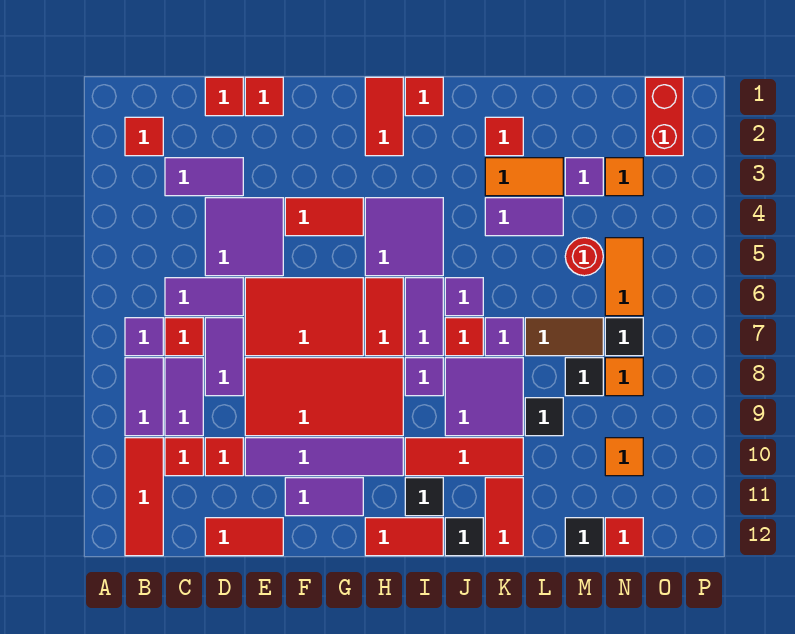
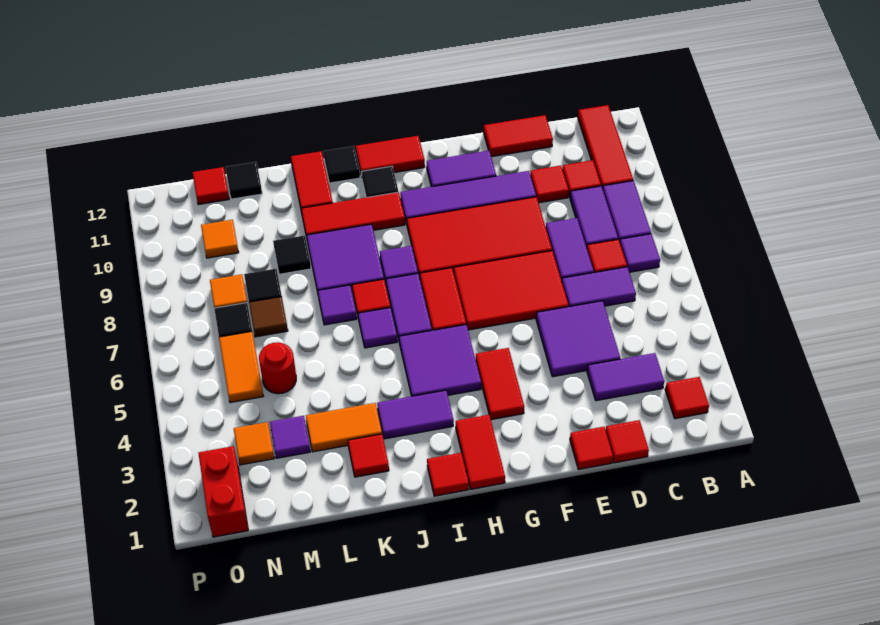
red 1x2 tile [285,198,363,236] -> red 1x2 tile turned to [476,348,524,420]
purple 1x2 tile [485,198,563,236] -> purple 1x2 tile moved to [377,390,454,439]
brown 1x2 tile [525,318,603,356] -> brown 1x1 tile [249,297,288,337]

